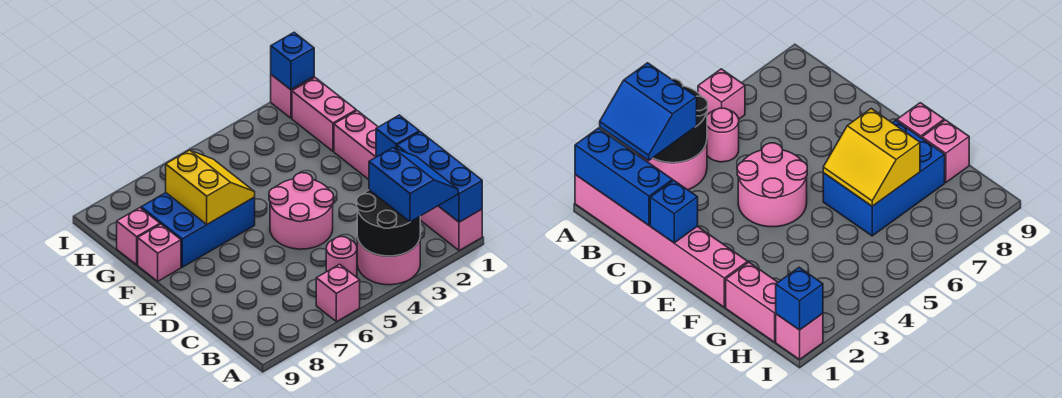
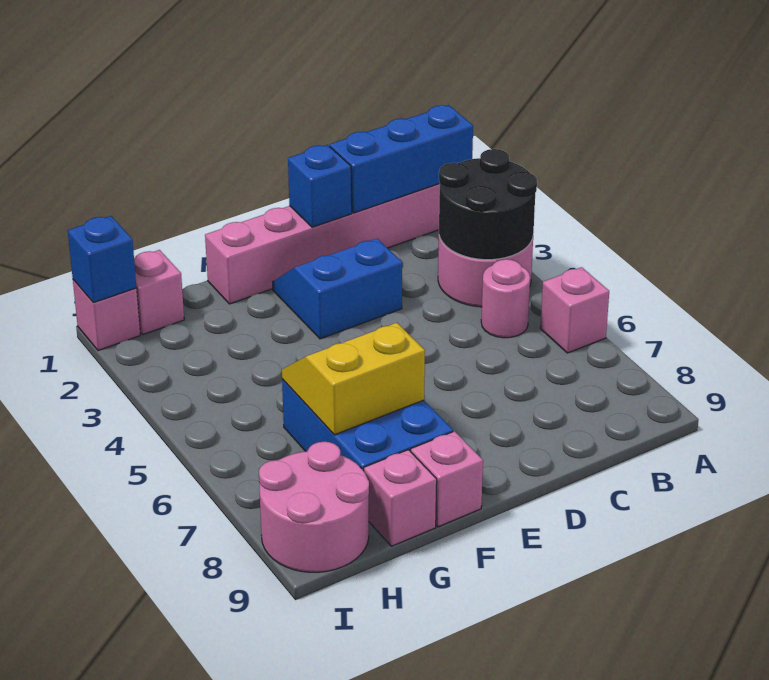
blue 2x2 slope [369,148,458,222] -> blue 2x2 slope moved to [273,239,402,339]
pink 2x2 round brick [269,173,334,249] -> pink 2x2 round brick moved to [259,442,369,572]
pink 1x2 brick [292,78,356,151] -> pink 1x1 brick [134,250,184,335]

